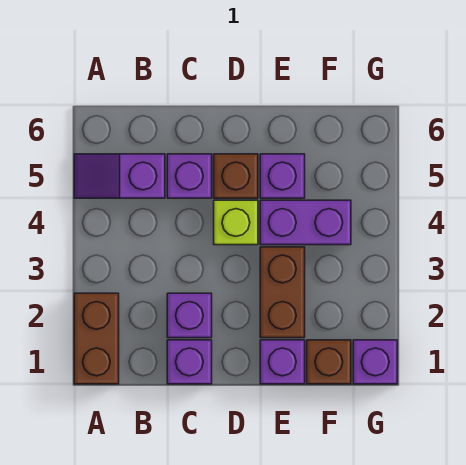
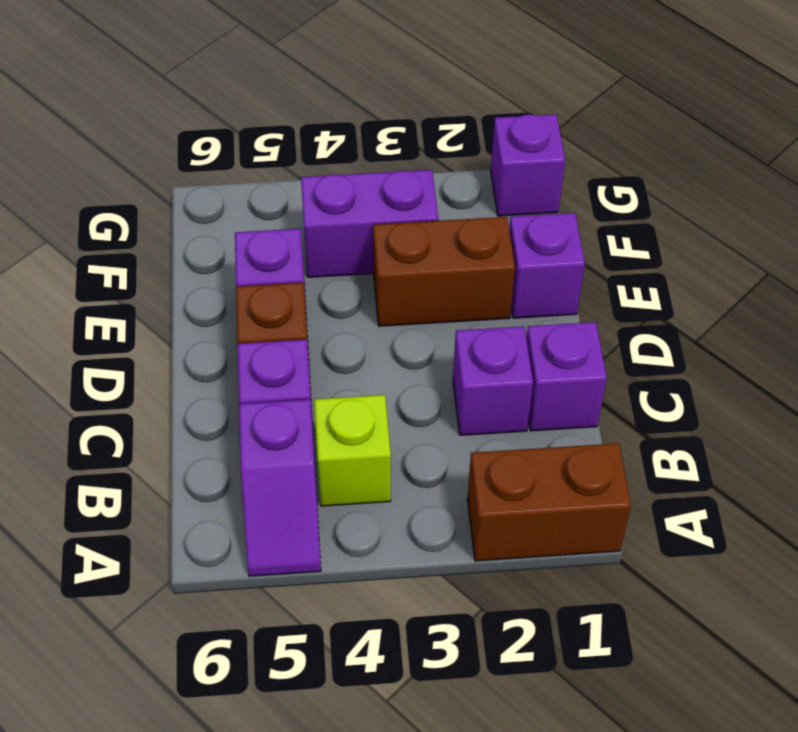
lime 1x1 brick [214,200,258,245] -> lime 1x1 brick moved to [314,395,391,506]
purple 1x2 brick [260,200,351,245] -> purple 1x2 brick turned to [301,170,438,277]
brown 1x1 brick [307,340,351,384] -> none

